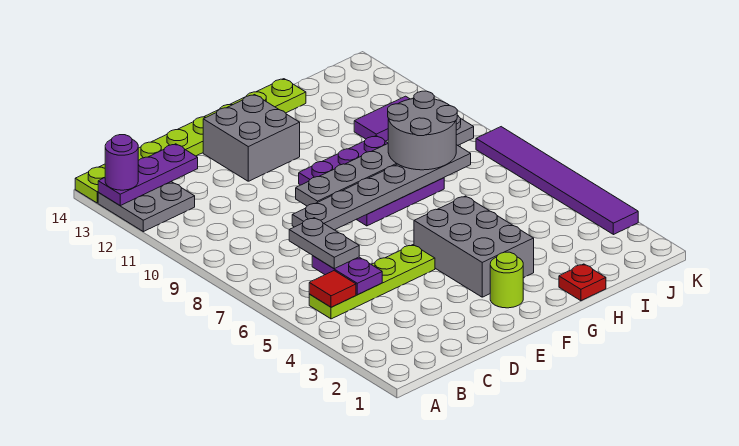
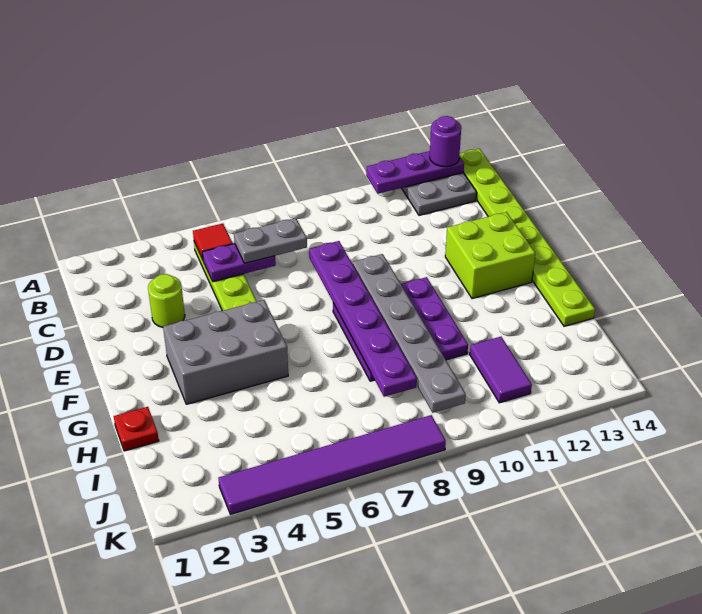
purple 1x3 plate [98,144,198,206] -> purple 1x3 plate turned to [366,151,464,194]
grey 1x6 plate [292,145,471,230] -> purple 1x6 plate [309,241,417,397]
grey 2x2 brick [203,95,300,181] -> lime 2x2 brick [445,212,535,299]
lime 1x1 round brick [490,252,523,308] -> lime 1x1 round brick moved to [148,274,185,327]
grey 2x2 round brick [388,91,457,170] -> none

